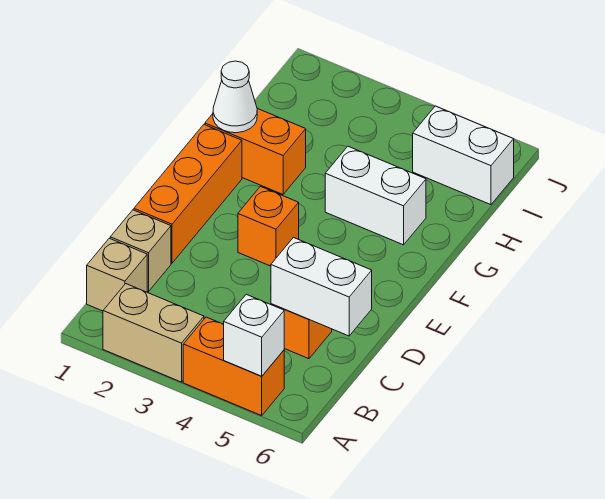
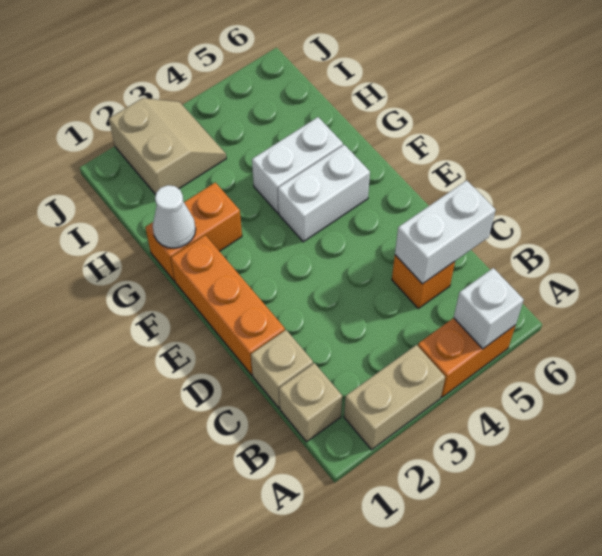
orange 1x1 brick [238,187,299,266] -> none
none -> tan 2x2 slope [109,98,226,195]
white 1x2 brick [413,106,514,205] -> white 1x2 brick moved to [278,145,370,242]

